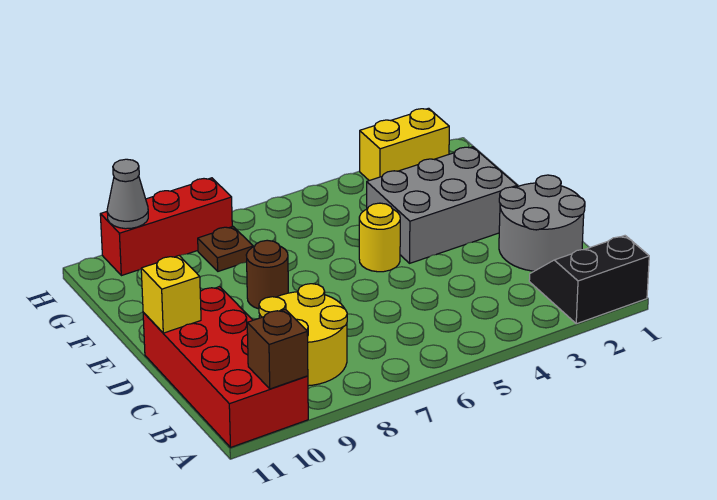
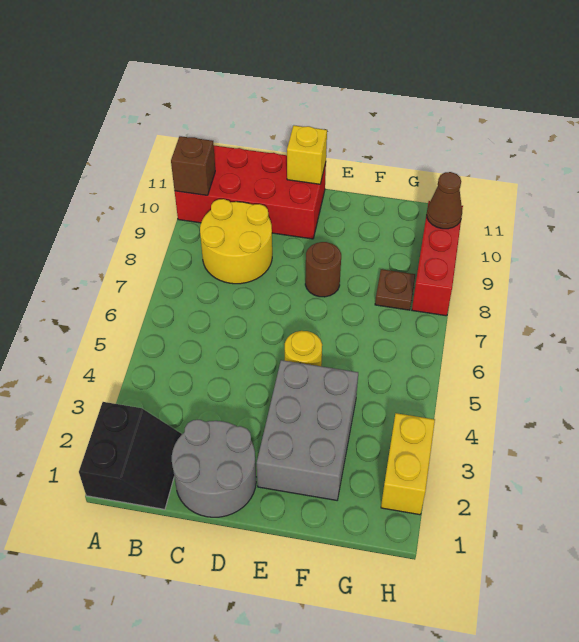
grey 1x1 cone [107,159,148,229] -> brown 1x1 cone [427,172,462,229]

